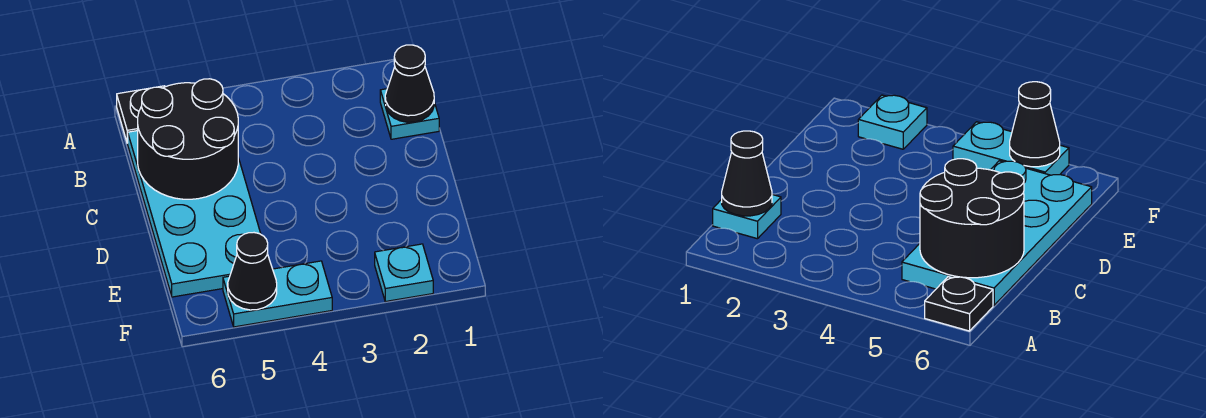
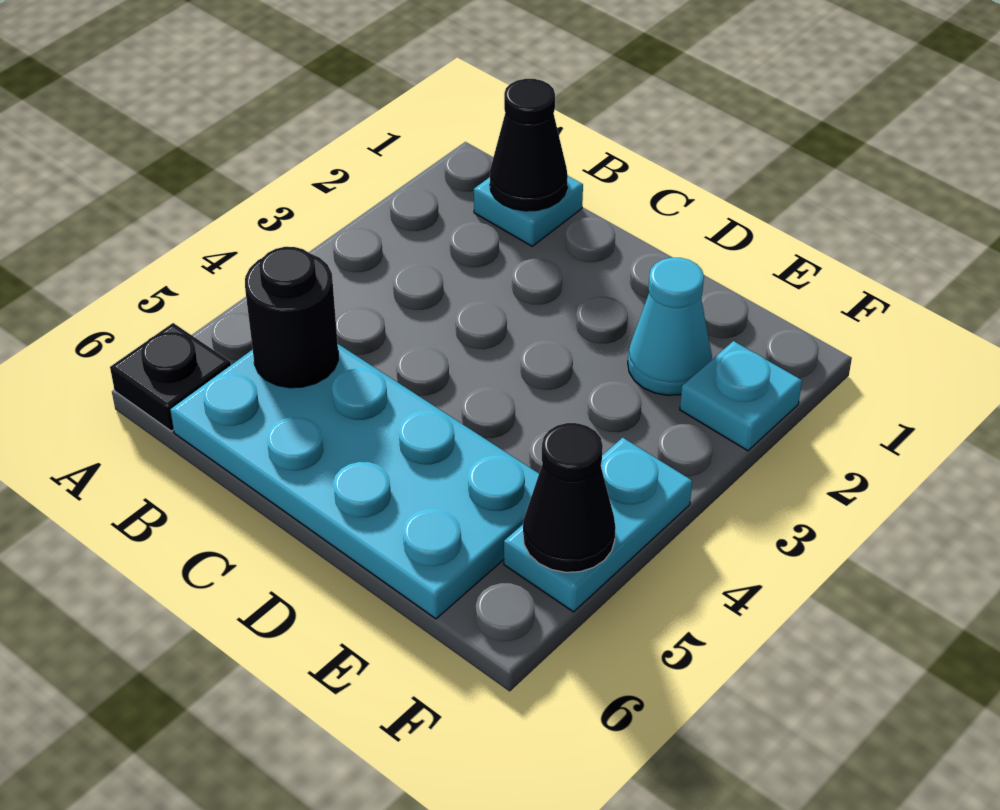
black 2x2 round brick [138,79,238,199] -> black 1x1 round brick [245,247,338,388]
none -> cyan 1x1 cone [628,258,712,395]

